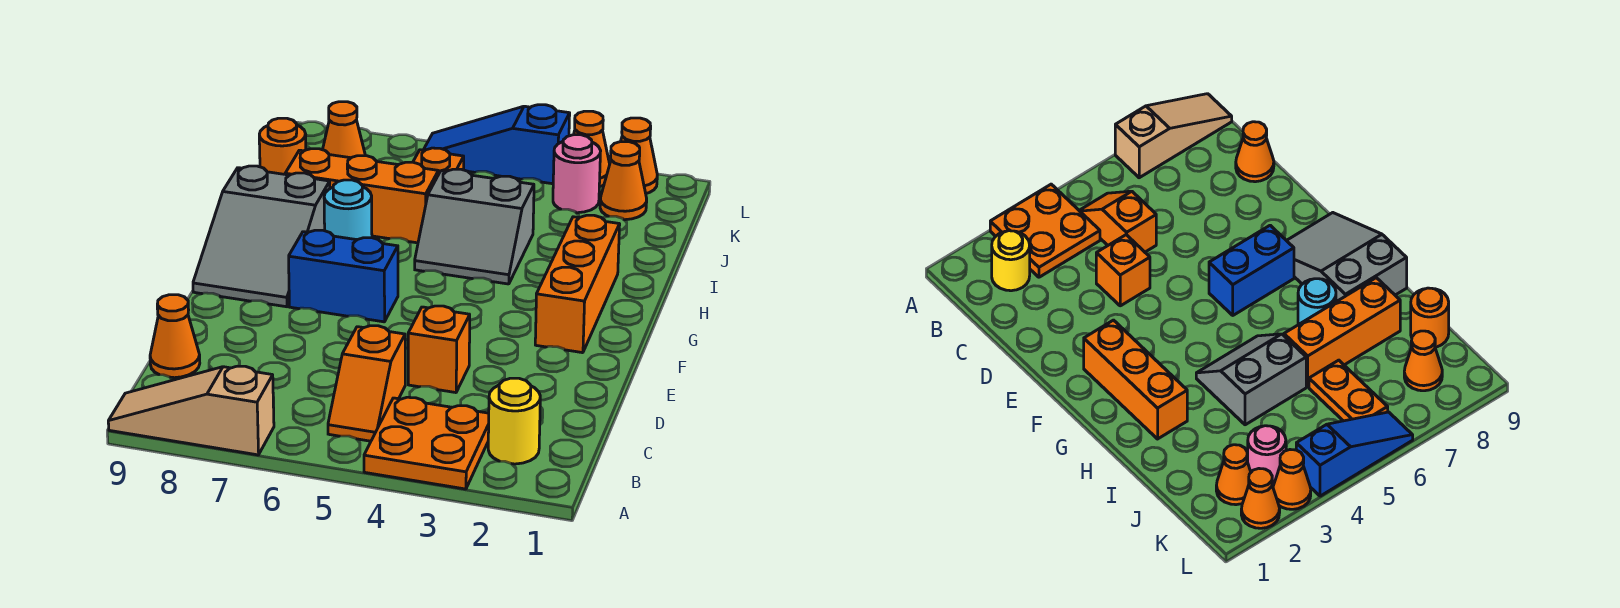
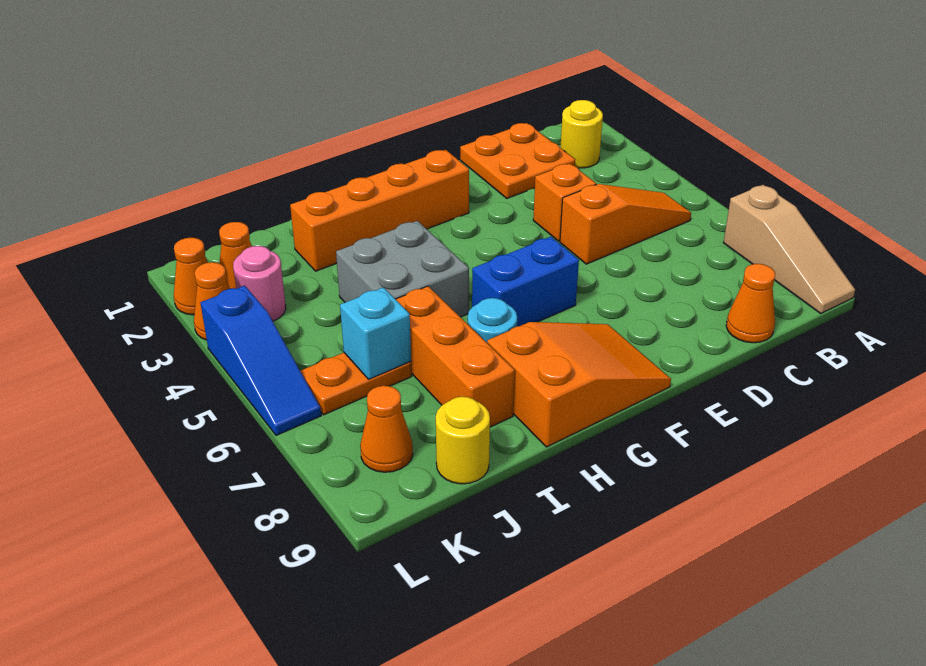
orange 2x2 plate [364,397,489,489] -> orange 2x2 plate moved to [460,123,575,198]
orange 1x2 slope [328,326,405,441] -> orange 1x3 slope [560,184,691,264]
orange 1x3 brick [535,215,620,353] -> orange 1x4 brick [290,150,469,271]
blue 1x2 brick [289,230,398,322] -> blue 1x2 brick turned to [472,237,579,327]
grey 2x3 slope [193,166,330,307] -> orange 2x3 slope [487,322,671,447]
grey 2x2 slope [415,169,534,284] -> grey 2x2 brick [336,221,469,317]
none -> cyan 1x1 brick [340,287,411,379]
orange 1x1 round brick [259,118,306,174] -> yellow 1x1 round brick [436,397,490,484]

